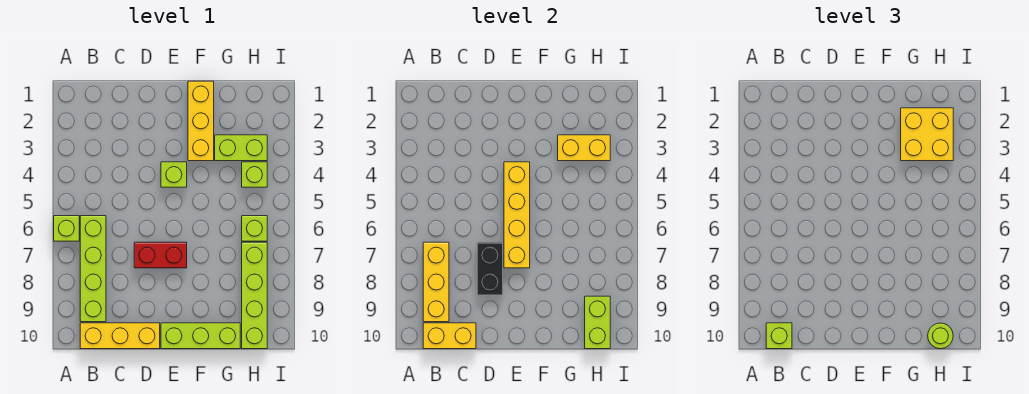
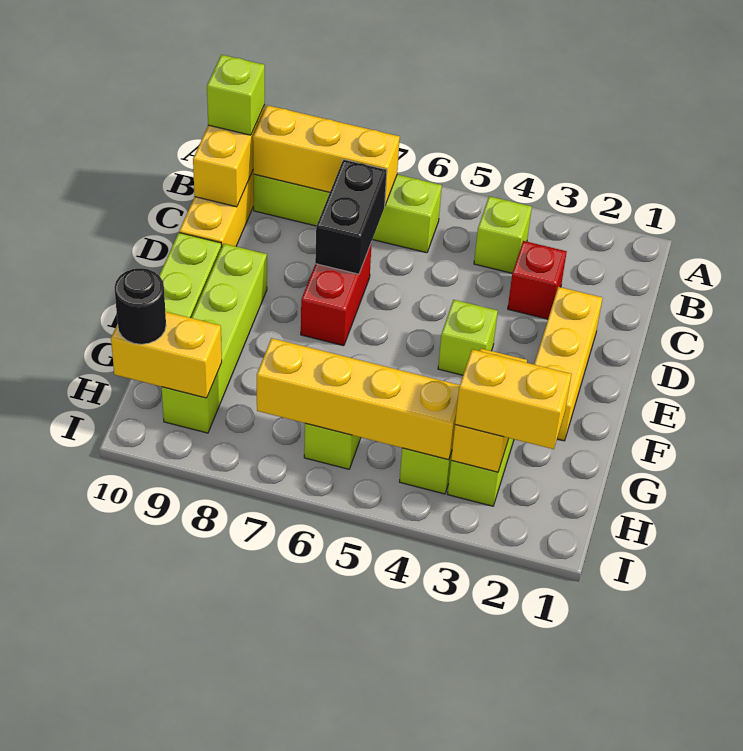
lime 1x1 brick [54,216,79,241] -> lime 1x1 brick moved to [474,196,532,273]
none -> red 1x1 brick [508,241,567,319]
black 1x2 brick [477,242,503,295] -> black 1x2 brick turned to [315,159,387,274]
yellow 1x4 brick [504,162,530,268] -> yellow 1x4 brick moved to [257,338,460,460]
yellow 1x3 brick [188,81,214,161] -> yellow 1x3 brick turned to [534,287,602,441]
yellow 2x2 brick [901,108,953,161] -> yellow 1x2 brick [455,349,571,449]
lime 1x4 brick [242,242,267,349] -> lime 1x4 brick turned to [162,244,267,433]
lime 1x2 brick [585,296,610,349] -> yellow 1x2 brick [111,312,222,398]
lime 1x1 round brick [928,323,953,349] -> black 1x1 round brick [114,268,166,344]

